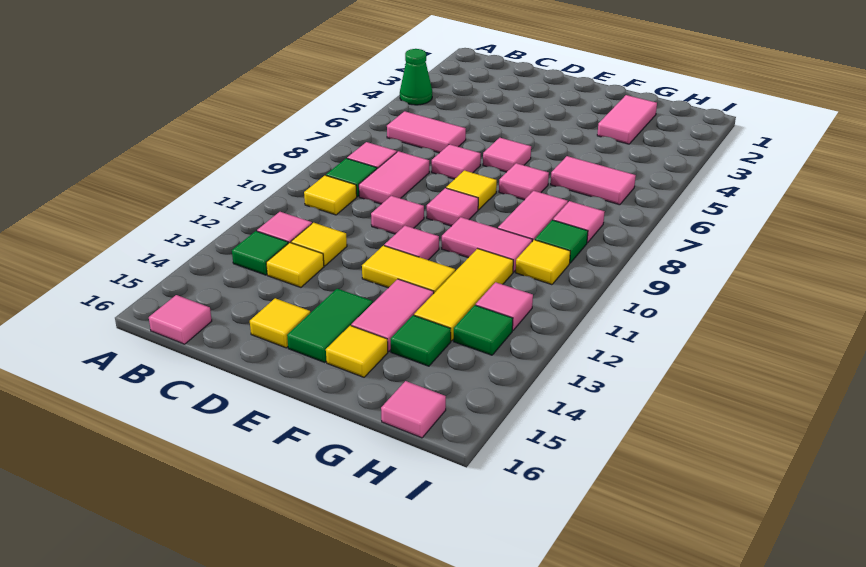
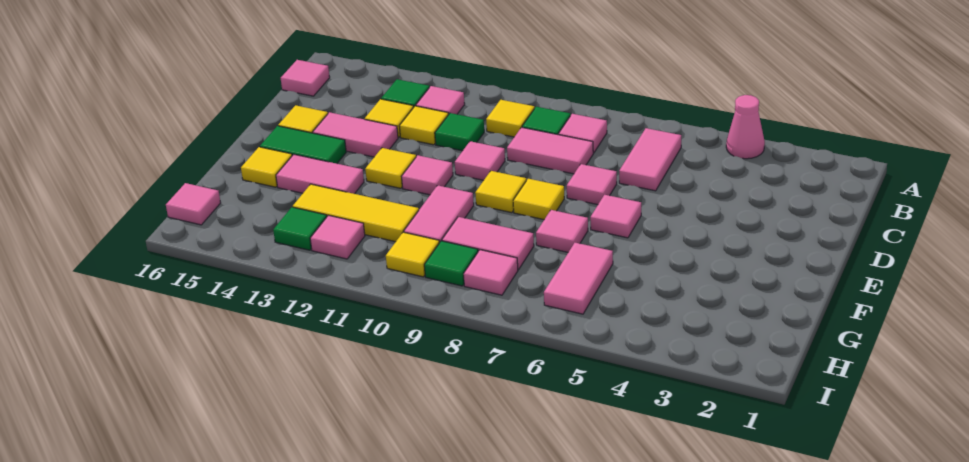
green 1x1 cone [400,49,432,105] -> pink 1x1 cone [726,95,765,159]
pink 1x1 tile [427,188,478,226] -> yellow 1x1 tile [475,171,526,213]
yellow 1x2 tile [362,246,455,293] -> yellow 1x1 tile [365,148,416,188]
pink 1x2 tile [597,95,657,144] -> pink 1x2 tile moved to [313,112,398,157]
green 1x1 tile [391,315,451,366] -> green 1x1 tile moved to [435,113,484,151]

